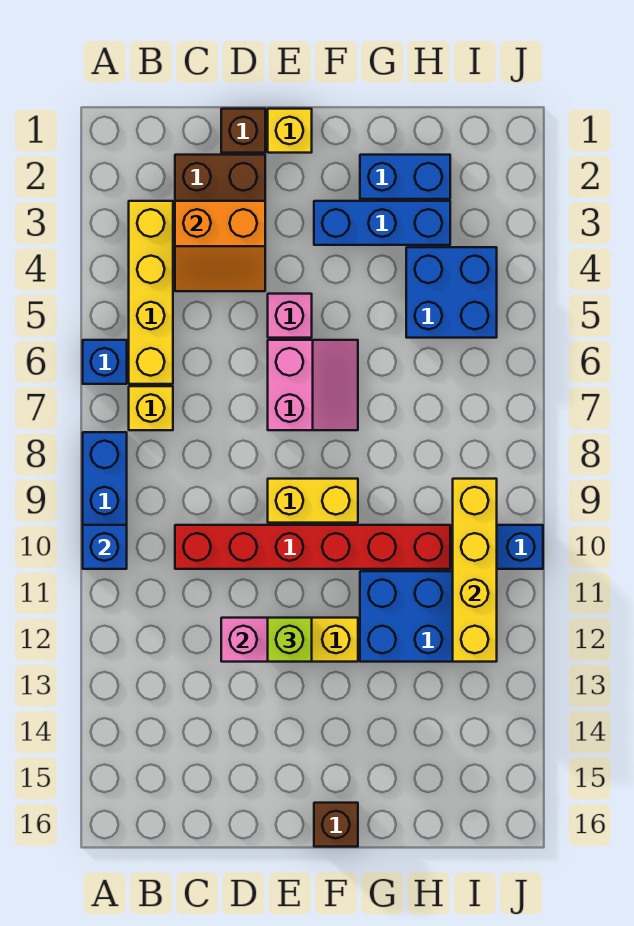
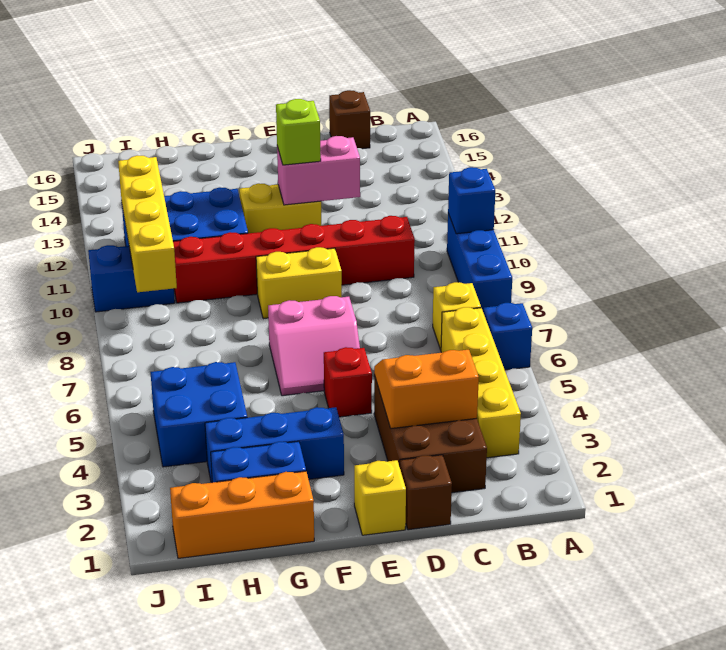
pink 1x1 brick [268,294,312,338] -> red 1x1 brick [324,347,372,417]
pink 2x2 slope [268,340,358,430] -> pink 2x2 slope turned to [268,296,360,396]
brown 1x1 brick [314,803,358,847] -> brown 1x1 brick moved to [329,90,370,149]
none -> orange 1x3 brick [170,471,314,558]

